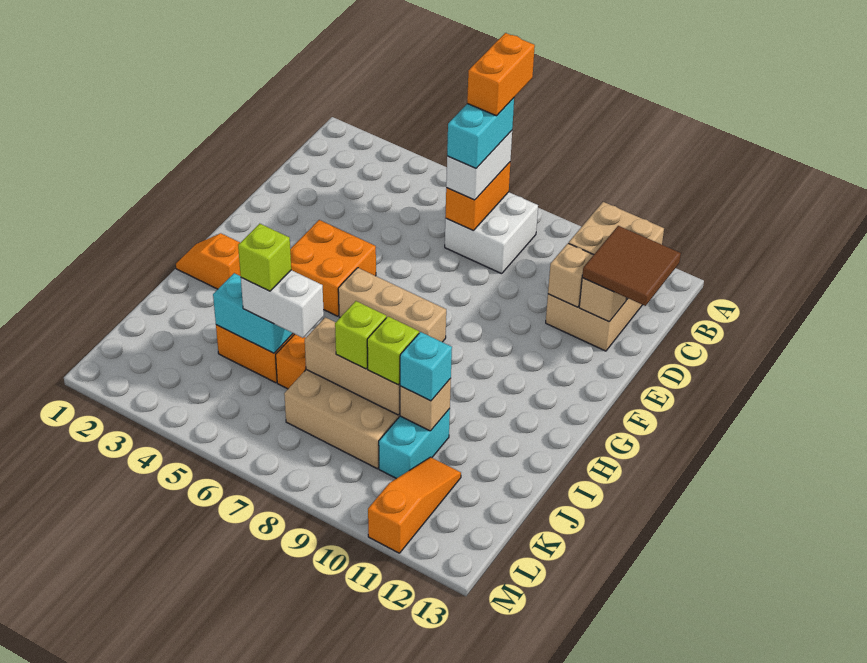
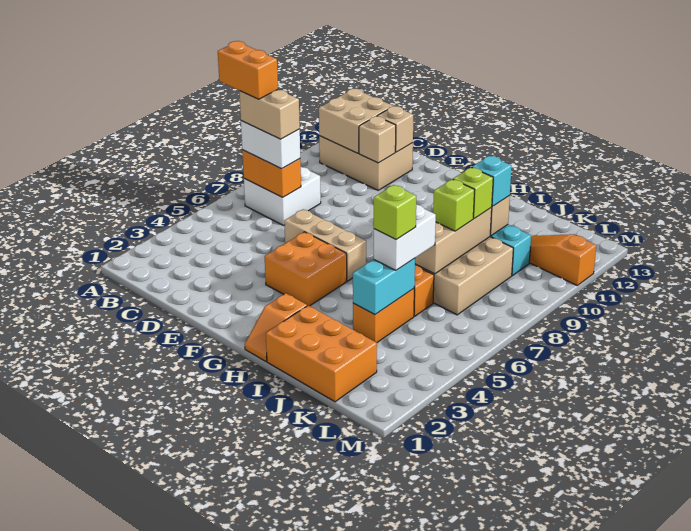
cyan 1x2 brick [447,98,514,168] -> tan 1x2 brick [239,90,300,139]
brown 2x2 tile [582,226,681,306] -> none
tan 1x3 brick [338,268,446,342] -> tan 1x3 brick turned to [284,209,366,281]
none -> orange 2x3 brick [266,306,377,402]

